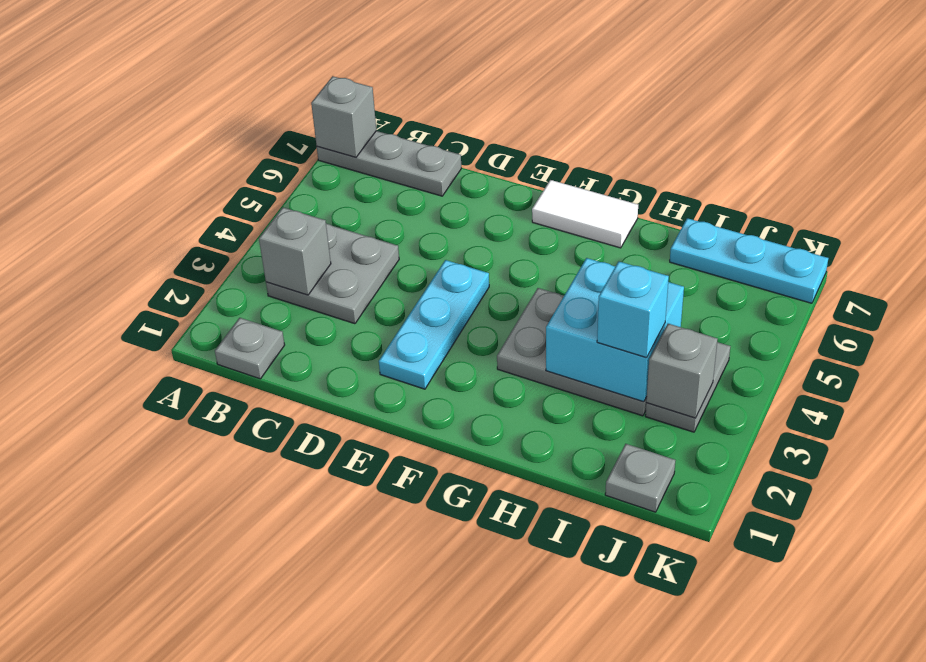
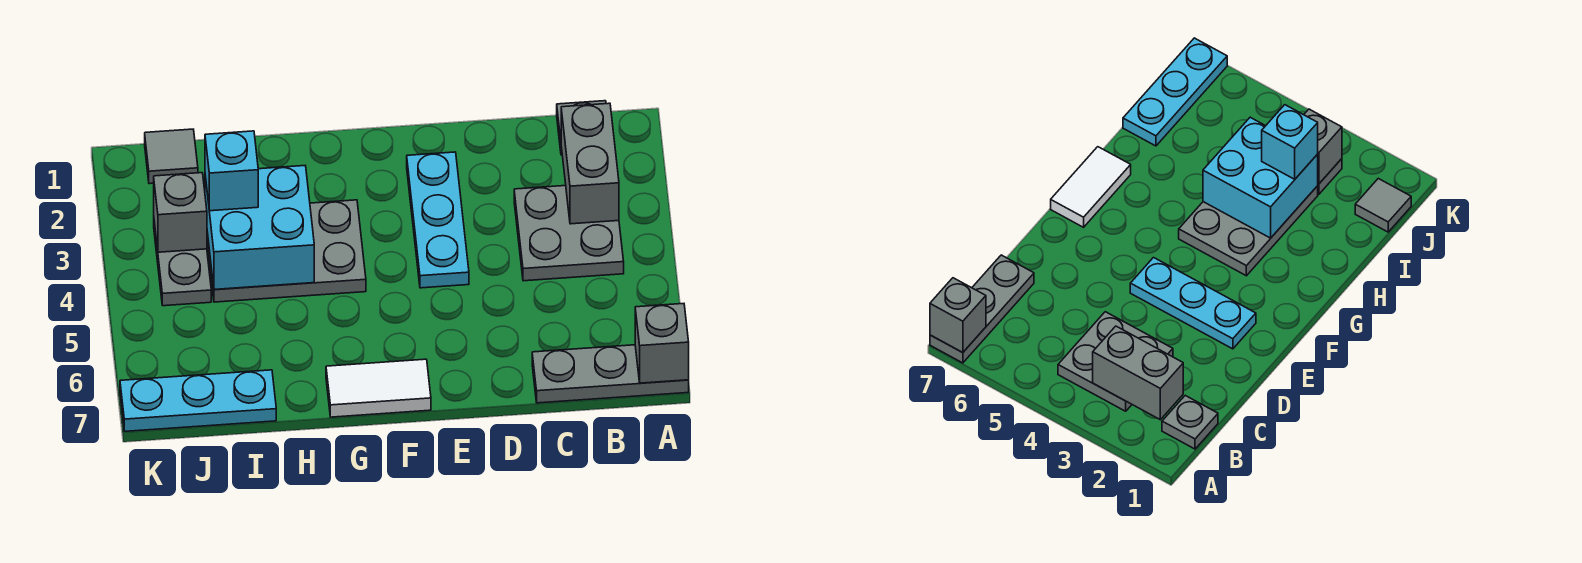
grey 1x1 brick [259,208,331,295] -> grey 1x2 brick [561,103,619,224]
grey 1x1 plate [605,444,675,512] -> grey 1x1 tile [145,129,198,184]

